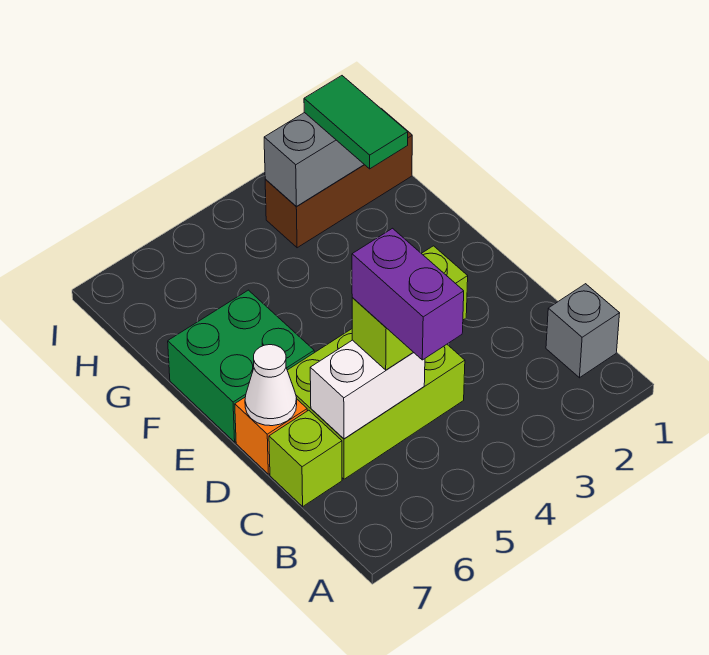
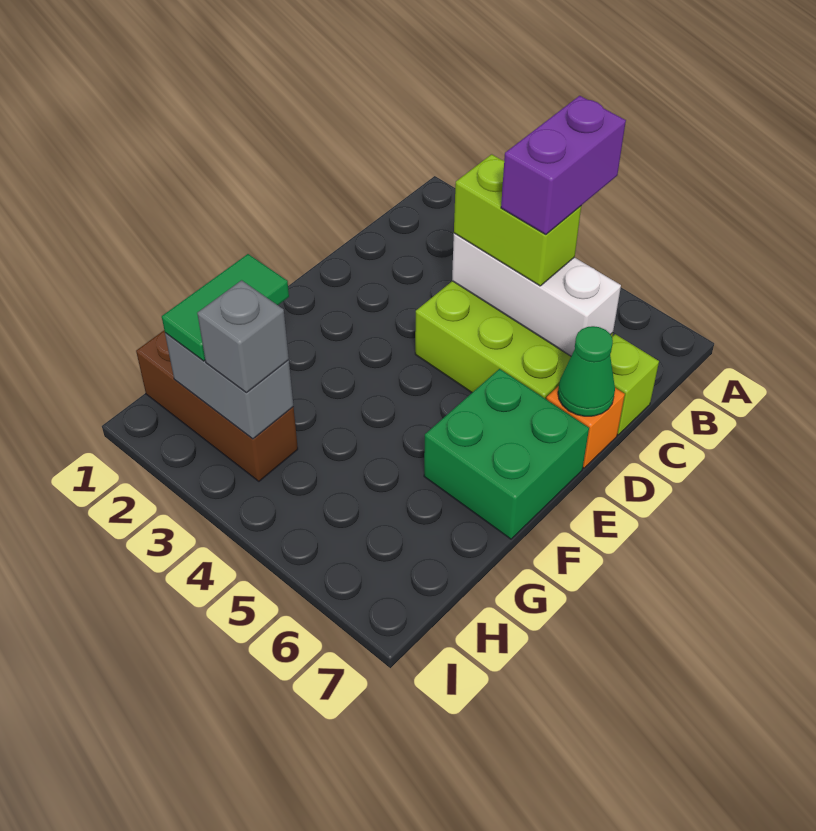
grey 1x1 brick [546,284,620,378] -> grey 1x1 brick moved to [197,280,289,393]
white 1x2 brick [310,340,425,439] -> white 1x3 brick [452,233,621,356]
white 1x1 cone [245,345,297,426] -> green 1x1 cone [558,326,615,416]

